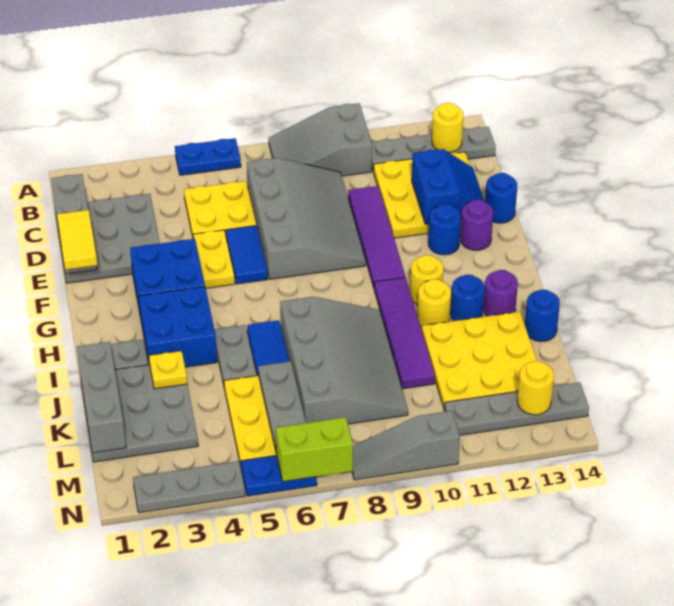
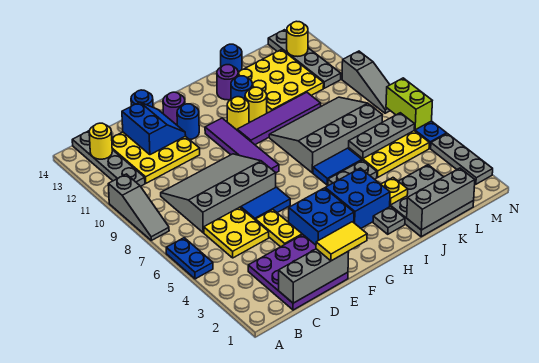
grey 2x3 slope [269,103,372,176] -> grey 1x3 slope [108,174,169,240]
grey 3x3 plate [57,194,160,283] -> purple 3x3 plate [248,235,348,310]
purple 1x4 tile [348,186,405,288] -> purple 1x4 tile turned to [205,118,279,173]
blue 2x2 slope [412,149,484,225] -> blue 2x2 slope turned to [122,102,186,155]
yellow 1x2 plate [193,230,235,288] -> yellow 1x2 plate turned to [256,210,302,247]

